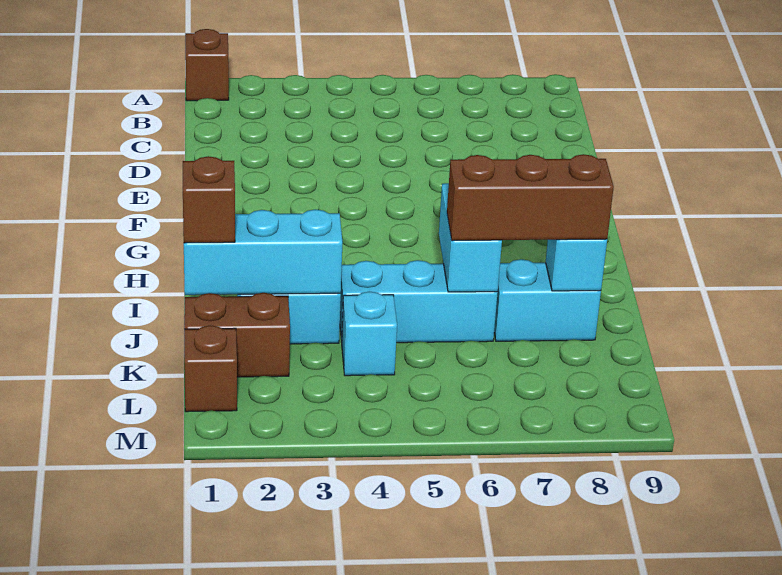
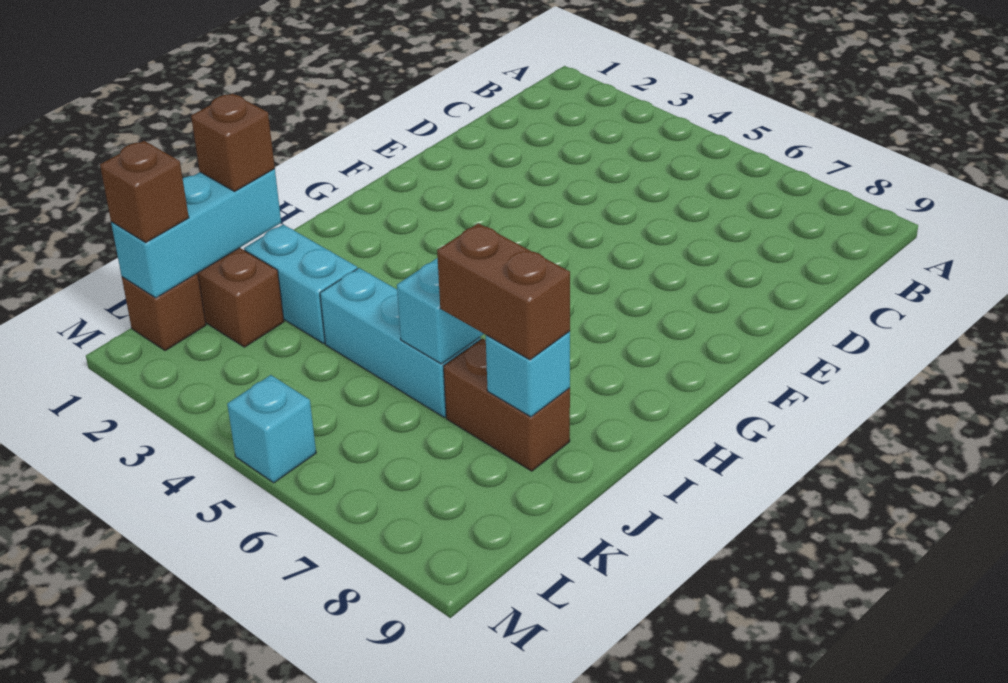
brown 1x1 brick [185,29,229,101] -> brown 1x1 brick moved to [100,141,189,242]
cyan 1x3 brick [184,209,342,295] -> cyan 1x3 brick turned to [111,169,281,298]
brown 1x3 brick [447,154,614,241] -> brown 1x2 brick [437,223,570,360]
cyan 1x2 brick [494,259,601,341] -> brown 1x2 brick [444,338,570,471]
cyan 1x1 brick [342,292,397,376] -> cyan 1x1 brick moved to [227,375,316,483]

